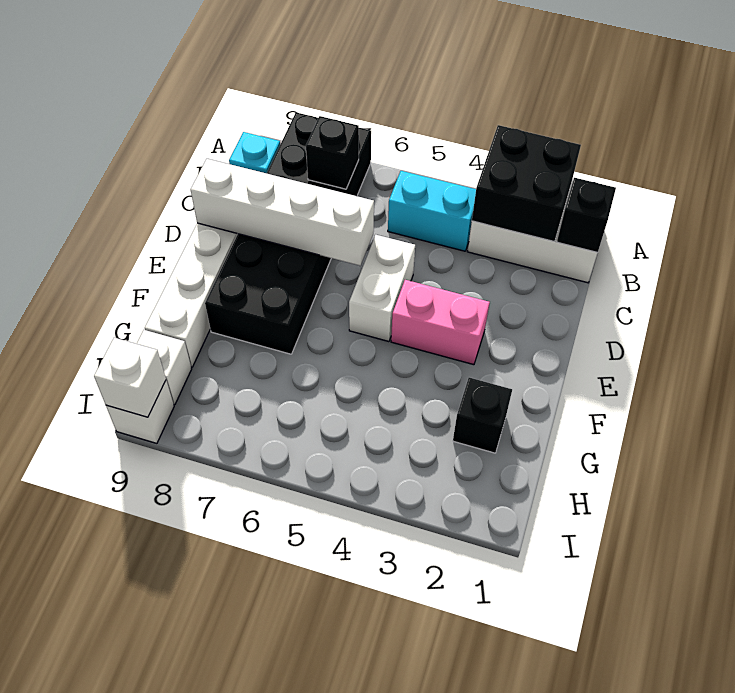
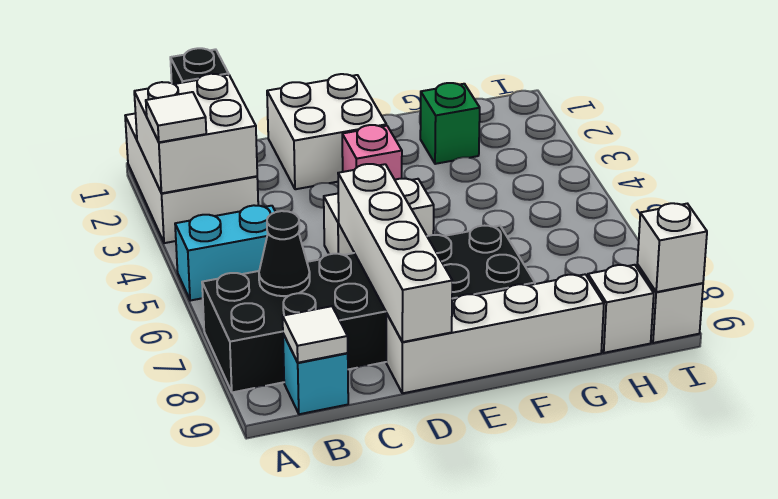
black 2x2 brick [472,125,581,241] -> white 2x2 brick [134,74,257,193]
none -> white 1x1 tile [146,92,206,142]
cyan 1x2 brick [388,171,476,251] -> cyan 1x2 brick turned to [175,205,275,301]
black 1x1 brick [306,116,359,189] -> black 1x1 cone [259,211,310,296]
none -> white 1x1 tile [283,306,348,363]
none -> white 2x2 brick [267,74,386,189]
pink 1x2 brick [391,280,490,365] -> pink 1x1 brick [342,125,402,180]
black 1x1 brick [453,378,512,453] -> green 1x1 brick [420,83,480,164]

